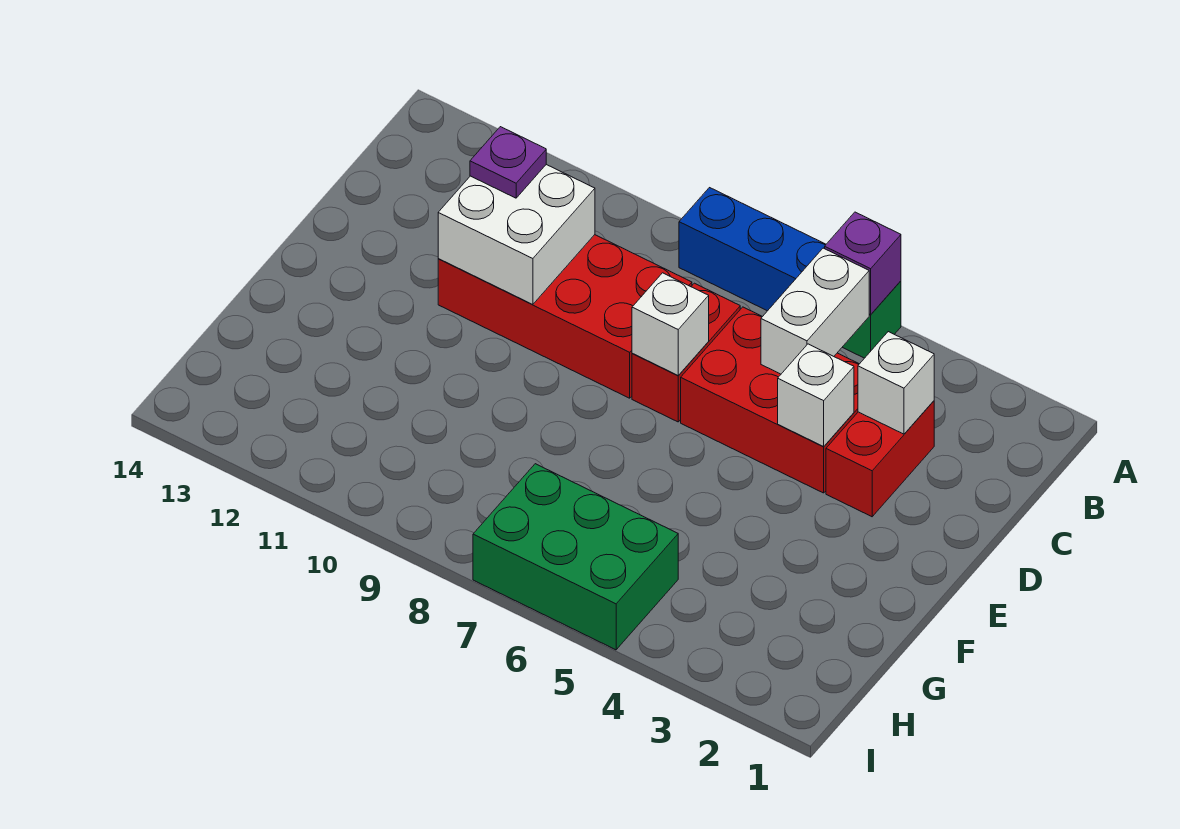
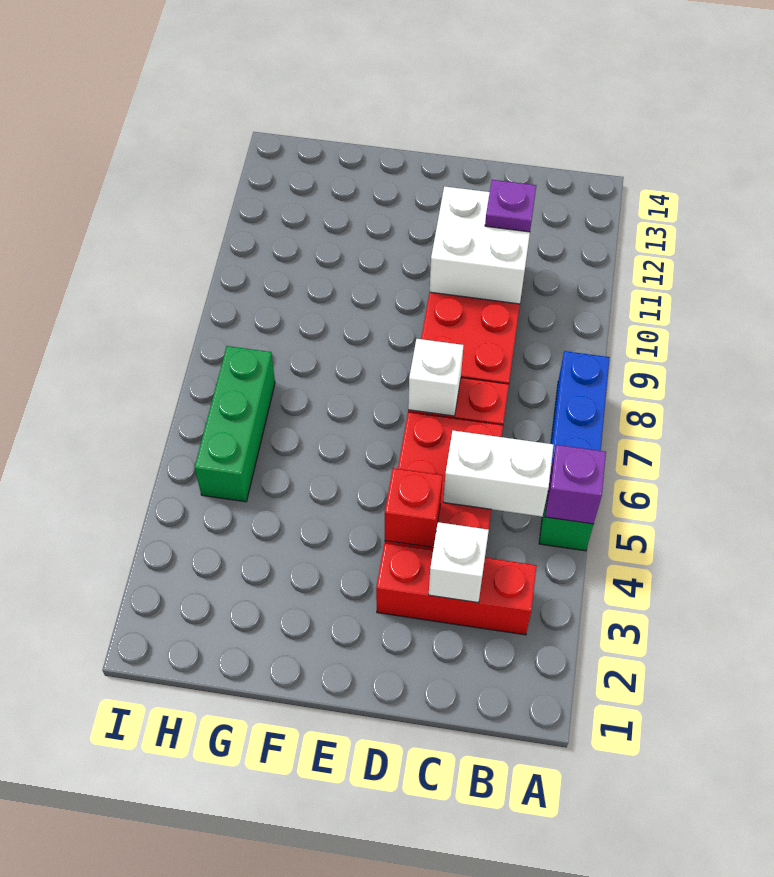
red 1x2 brick [826,401,934,517] -> red 1x3 brick [376,543,537,635]
white 1x1 brick [778,344,854,446] -> red 1x1 brick [385,468,443,548]
green 2x3 brick [473,464,678,650] -> green 1x3 brick [195,346,275,502]

